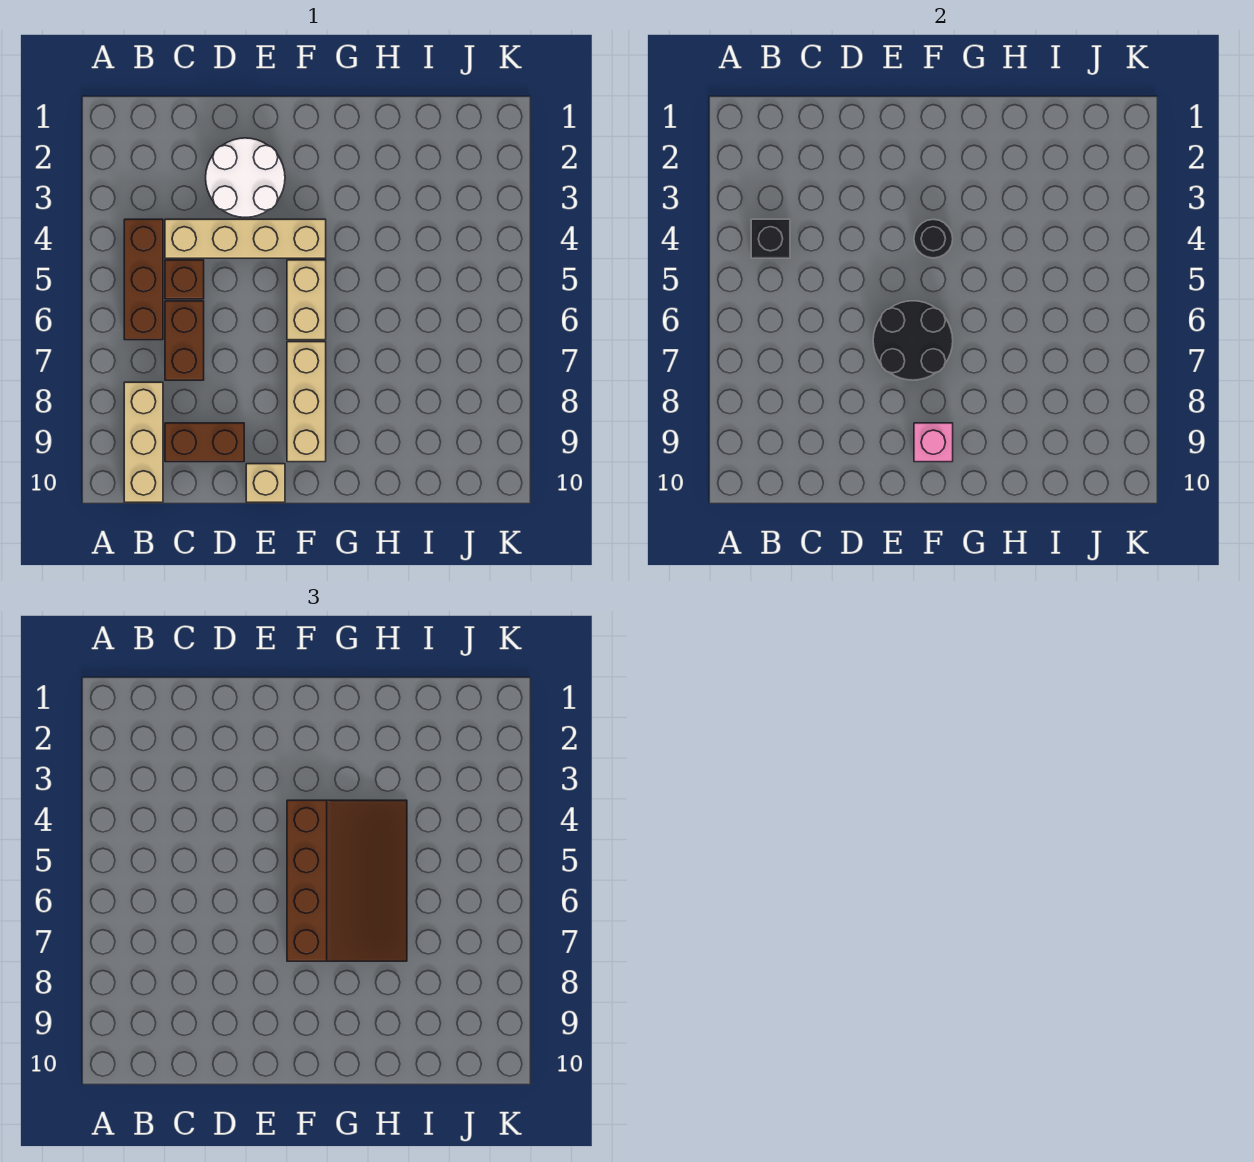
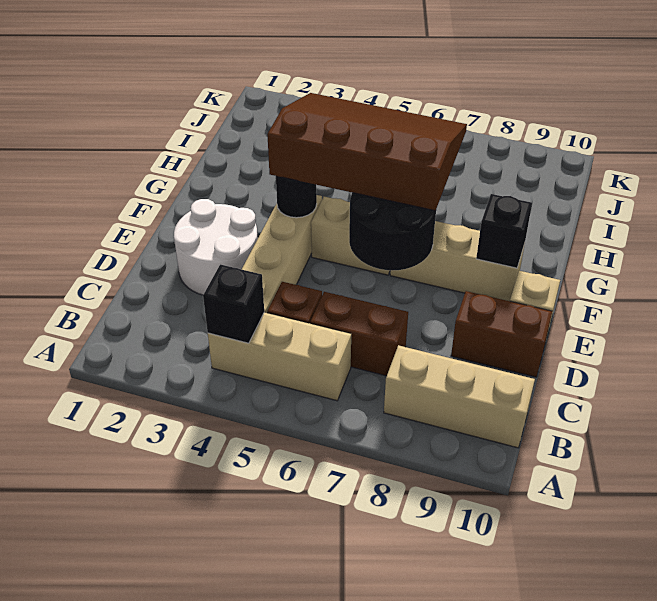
brown 1x3 brick [124,219,163,340] -> tan 1x3 brick [208,312,351,401]
brown 1x2 brick [165,423,244,462] -> brown 1x2 brick turned to [451,291,552,377]
pink 1x1 brick [914,423,953,462] -> black 1x1 brick [476,194,532,268]

